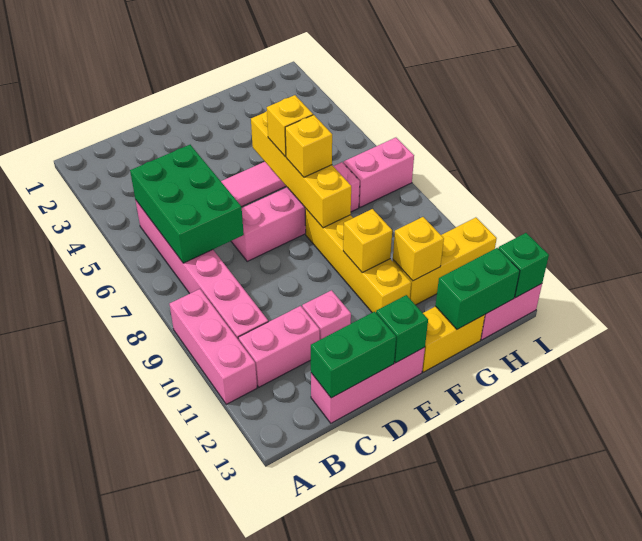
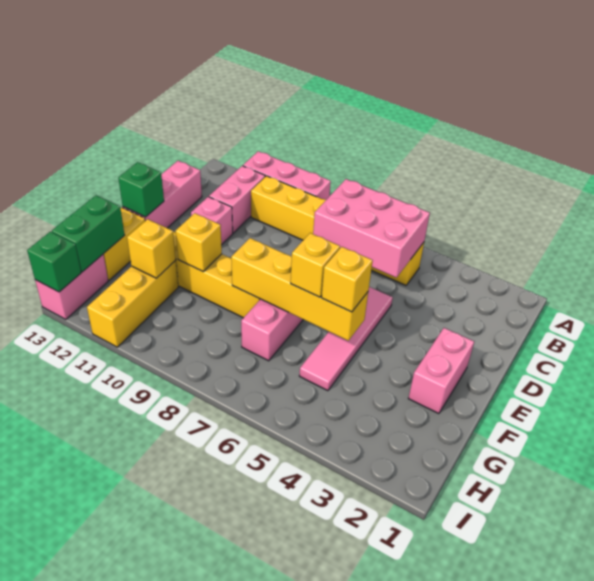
pink 1x6 brick [136,201,268,340] -> yellow 1x6 brick [251,176,424,285]
green 2x3 brick [130,145,244,263] -> pink 2x3 brick [313,179,430,278]
green 1x2 brick [311,312,396,398] -> none
yellow 1x1 brick [285,115,332,177] -> yellow 1x1 brick moved to [322,247,373,312]
pink 1x2 brick [343,138,414,207] -> pink 1x2 brick moved to [408,328,474,414]

